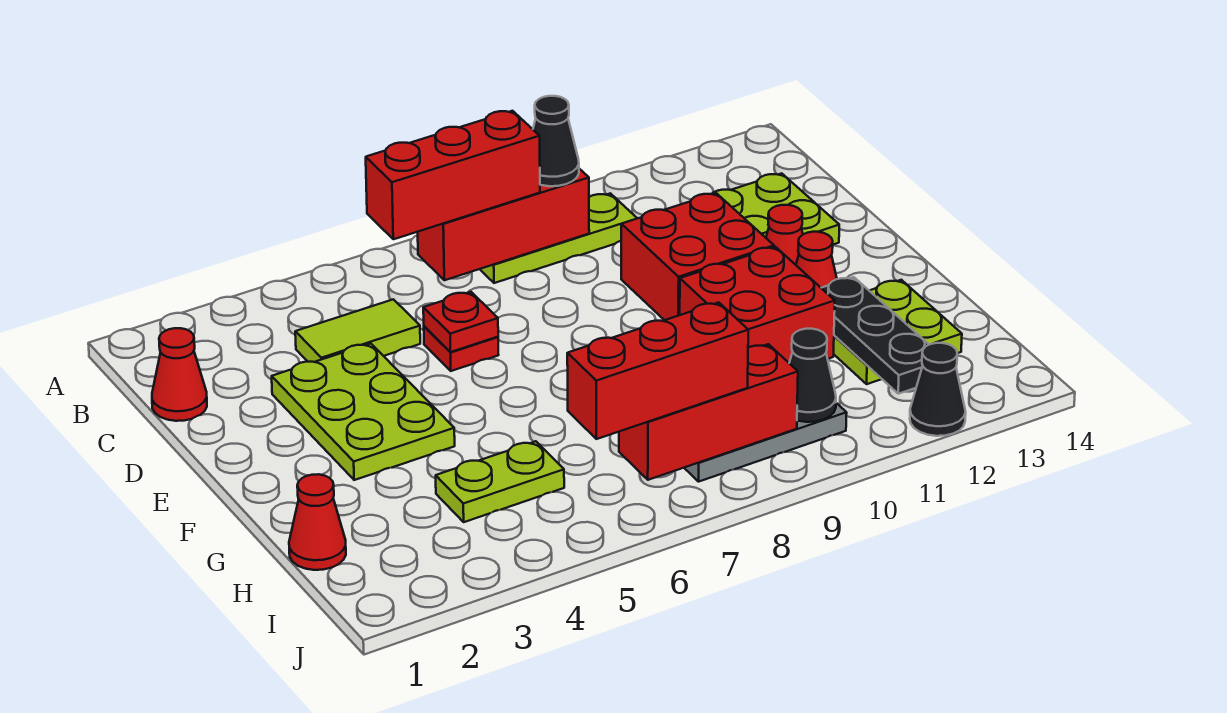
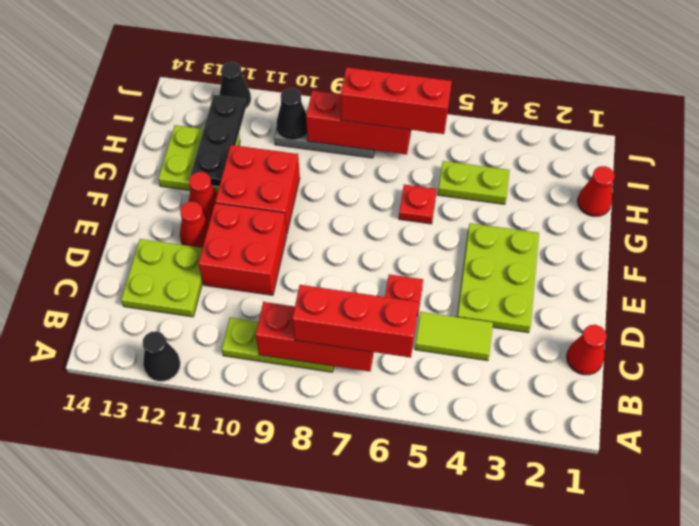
black 1x1 cone [533,96,579,186] -> black 1x1 cone moved to [143,331,180,381]
red 1x1 plate [423,292,498,352] -> red 1x1 plate moved to [399,185,437,224]

